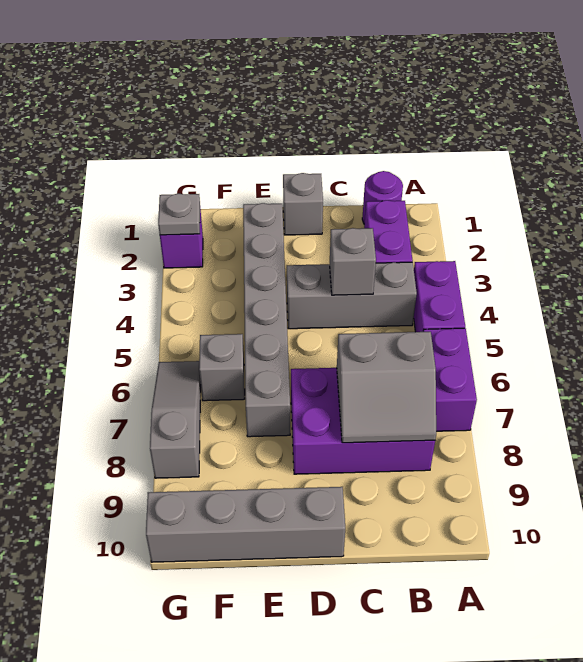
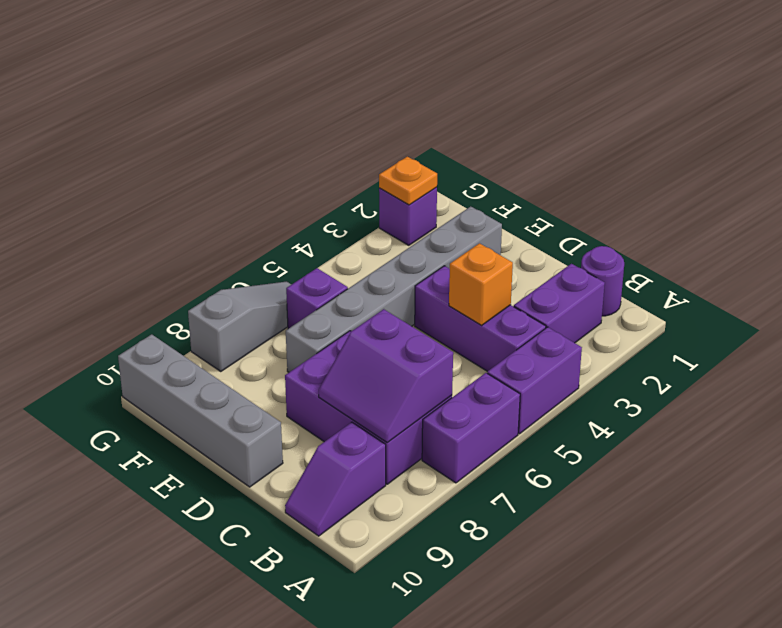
grey 1x3 brick [287,262,417,329] -> purple 1x3 brick [415,266,546,372]
grey 2x2 slope [337,332,436,443] -> purple 2x2 slope [319,309,453,443]
none -> purple 1x2 slope [285,422,386,536]
grey 1x1 brick [330,228,376,295] -> orange 1x1 brick [449,243,513,326]
grey 1x1 brick [283,173,323,235] -> none
grey 1x1 brick [199,334,245,401] -> purple 1x1 brick [286,268,348,329]
grey 1x1 plate [158,193,200,235] -> orange 1x1 plate [379,157,437,205]

